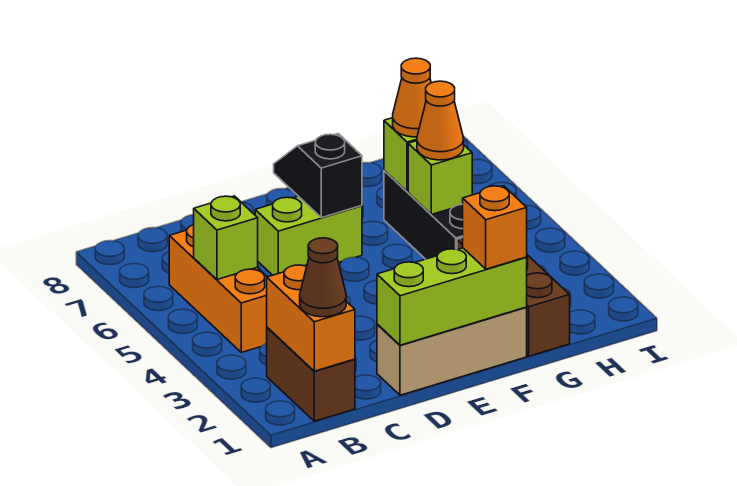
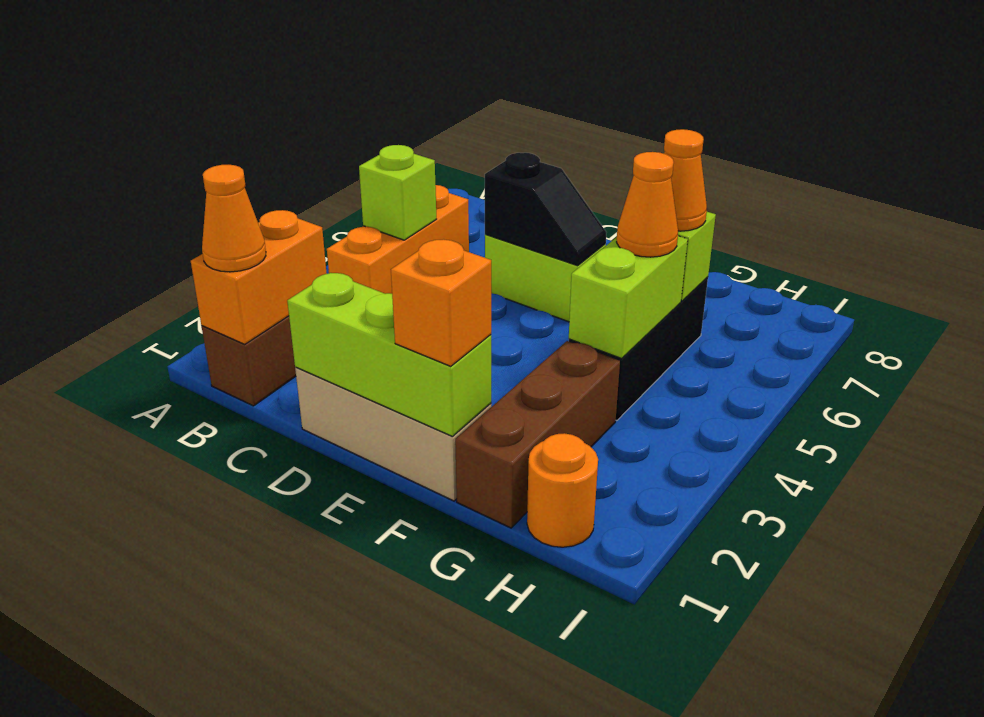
brown 1x1 cone [300,238,346,317] -> orange 1x1 cone [202,165,266,272]
black 1x2 slope [274,134,362,218] -> black 1x2 slope turned to [485,153,606,266]
lime 1x1 brick [408,141,472,215] -> lime 1x2 brick [569,236,688,358]
none -> orange 1x1 round brick [527,433,598,547]

